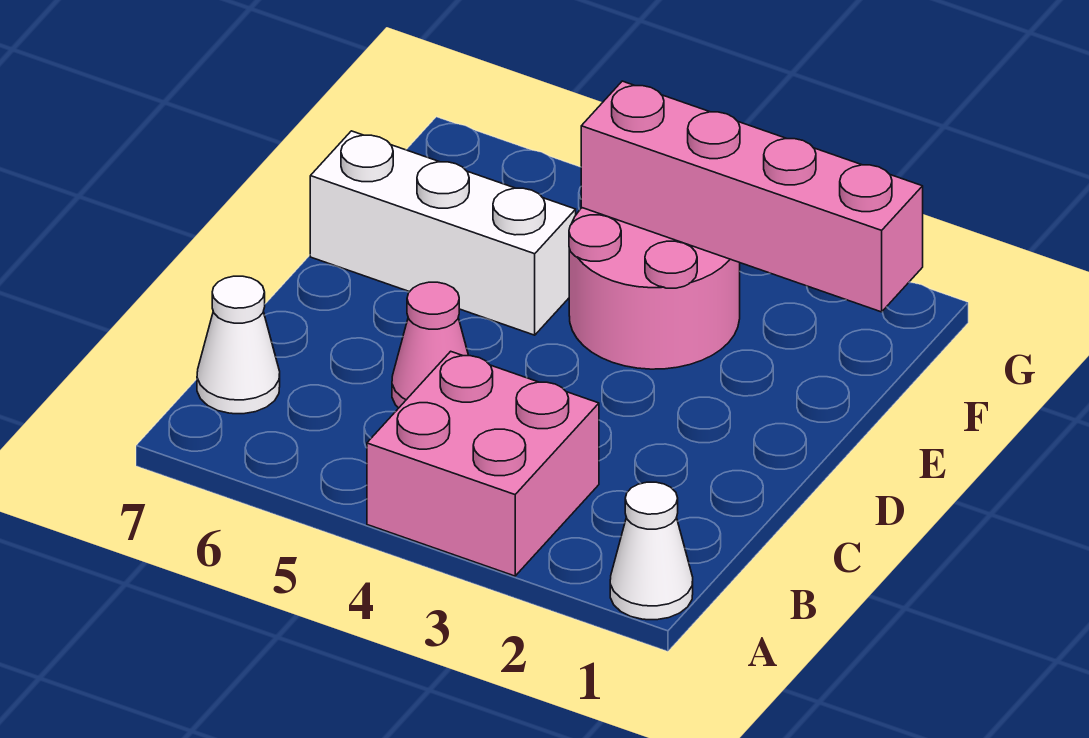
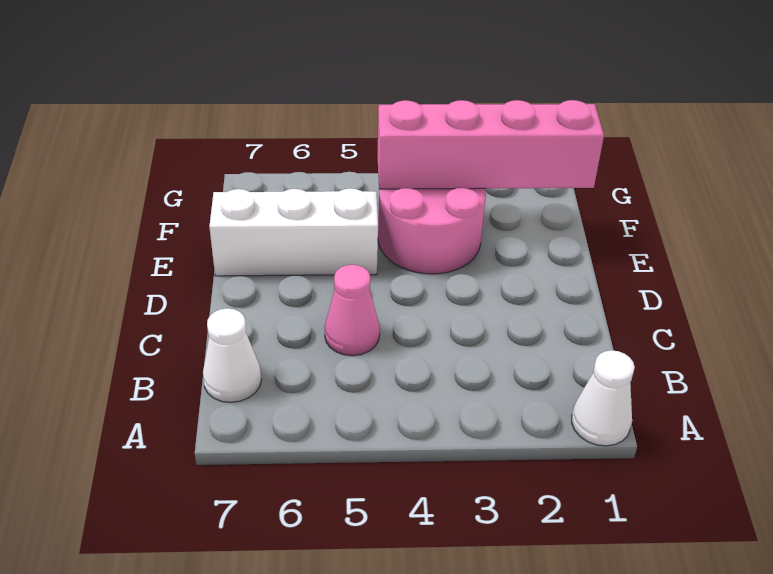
pink 2x2 brick [367,351,599,576] -> none

